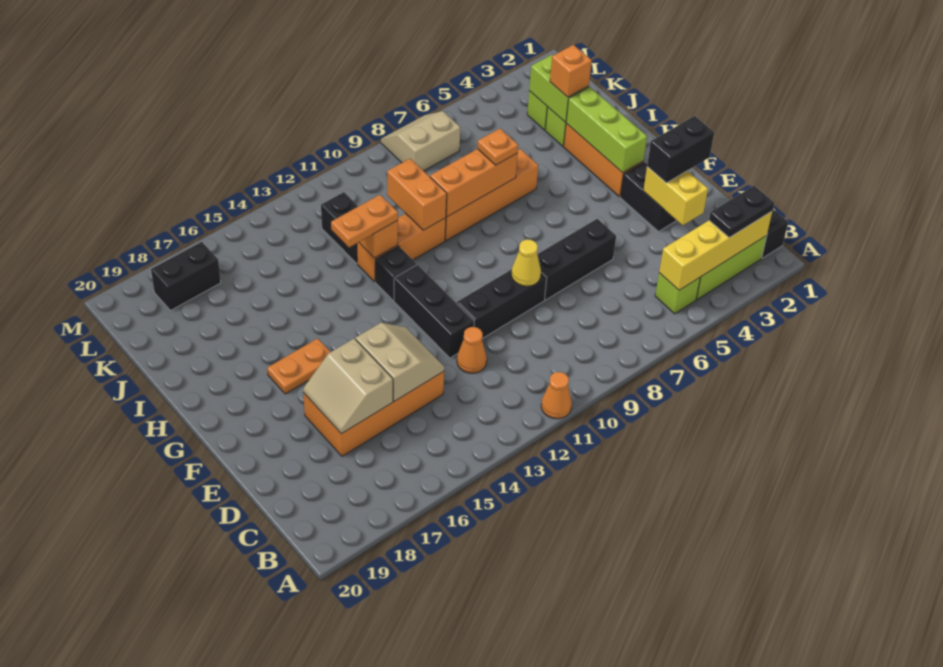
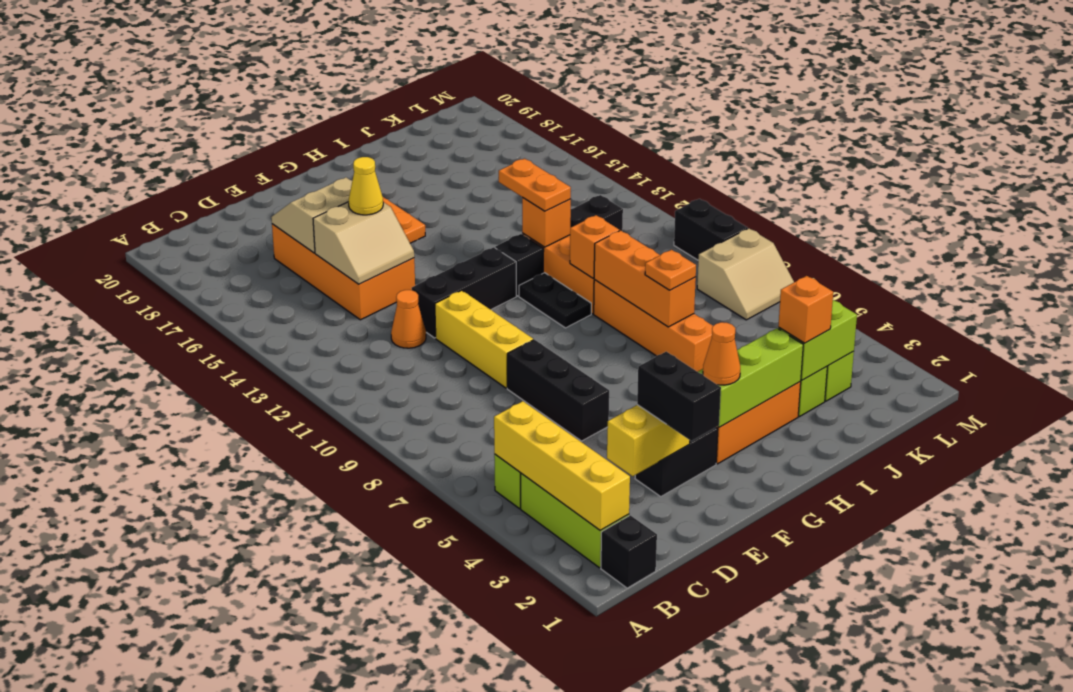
orange 1x1 cone [541,372,572,419] -> orange 1x1 cone moved to [703,322,740,385]
black 1x2 plate [709,186,774,238] -> black 1x2 plate moved to [519,273,591,328]
black 1x3 brick [457,269,547,339] -> yellow 1x3 brick [435,290,533,388]
yellow 1x1 cone [511,239,541,286] -> yellow 1x1 cone moved to [349,157,383,215]
orange 1x2 brick [387,159,447,230] -> orange 1x1 brick [570,215,619,278]
tan 2x2 slope [381,111,460,171] -> tan 2x2 slope turned to [697,228,794,320]
black 1x2 brick [151,242,221,311] -> black 1x2 brick moved to [674,199,748,260]

